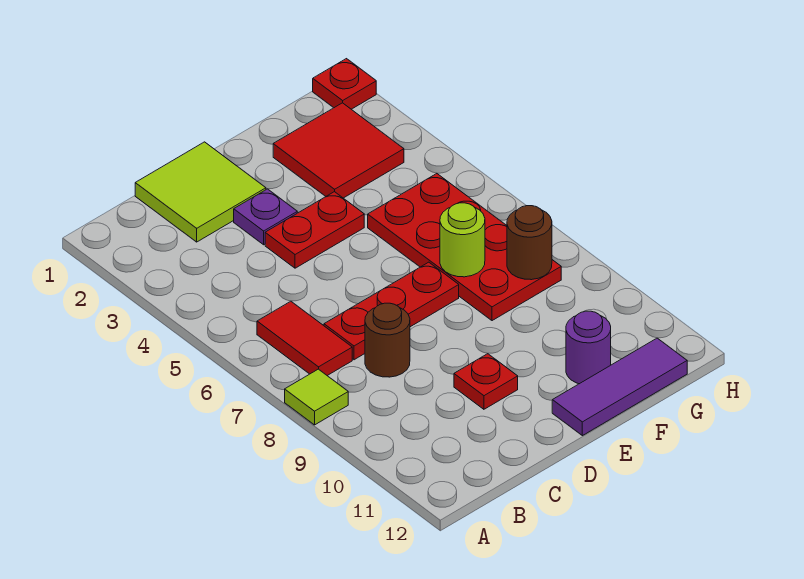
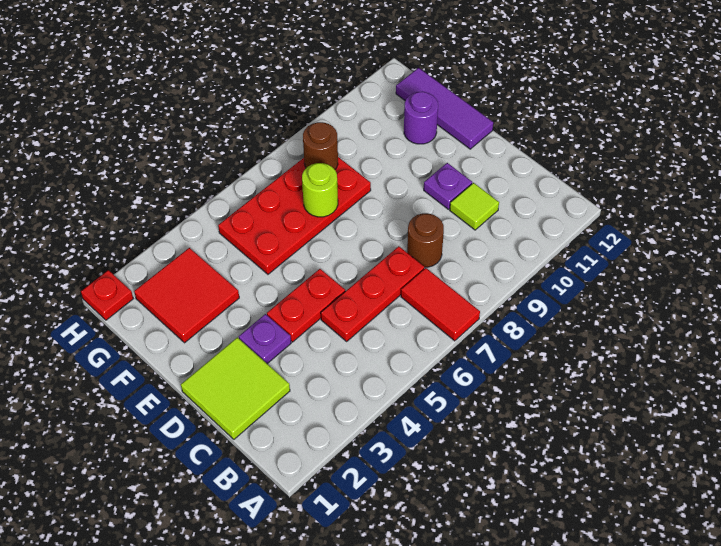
lime 1x1 tile [285,369,348,425] -> lime 1x1 tile moved to [450,183,499,230]
red 1x2 tile [257,301,352,376] -> red 1x2 tile turned to [401,268,480,341]
red 1x3 plate [324,262,459,360] -> red 1x3 plate turned to [321,246,424,341]
red 1x2 plate [265,192,364,268] -> red 1x2 plate turned to [267,269,345,342]
red 1x1 plate [454,354,518,409] -> purple 1x1 plate [424,163,472,209]

